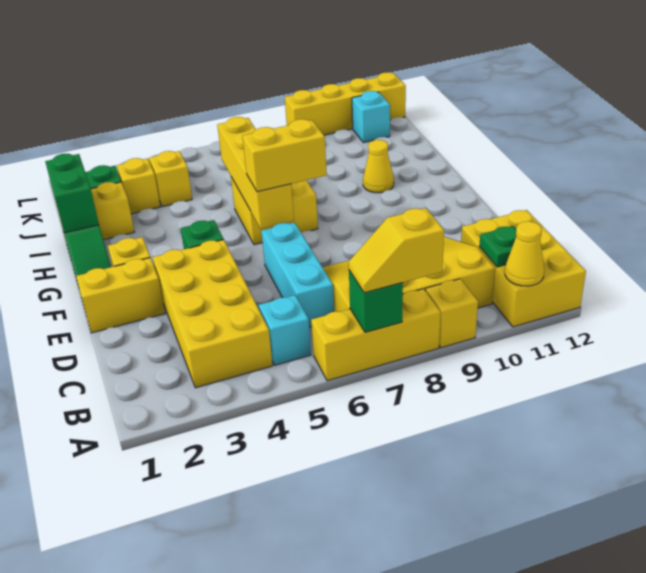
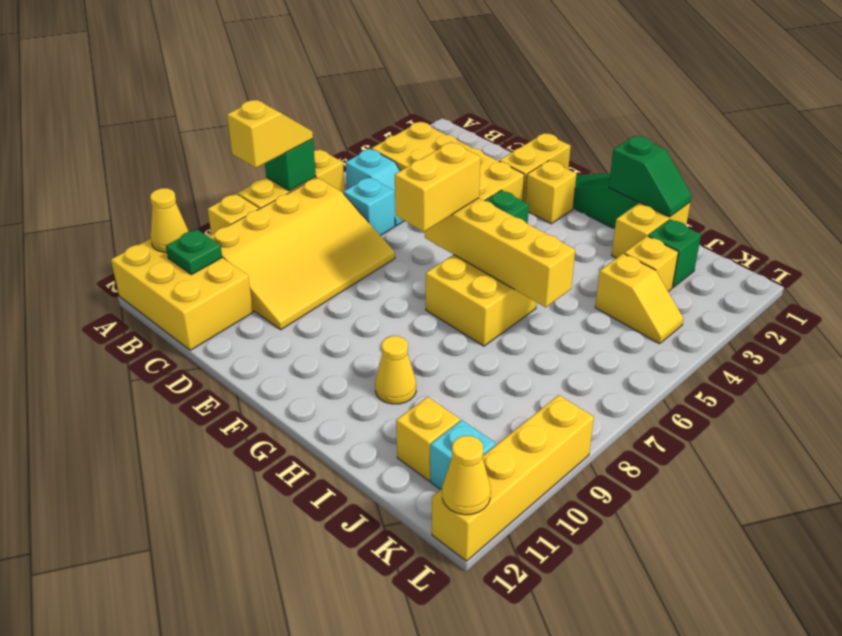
cyan 1x3 brick [261,222,334,327] -> cyan 1x1 brick [344,177,395,236]
green 1x2 brick [45,154,99,233] -> green 1x2 slope [609,136,692,217]
none -> yellow 1x1 brick [396,397,460,481]
none -> yellow 1x1 cone [442,436,491,515]

